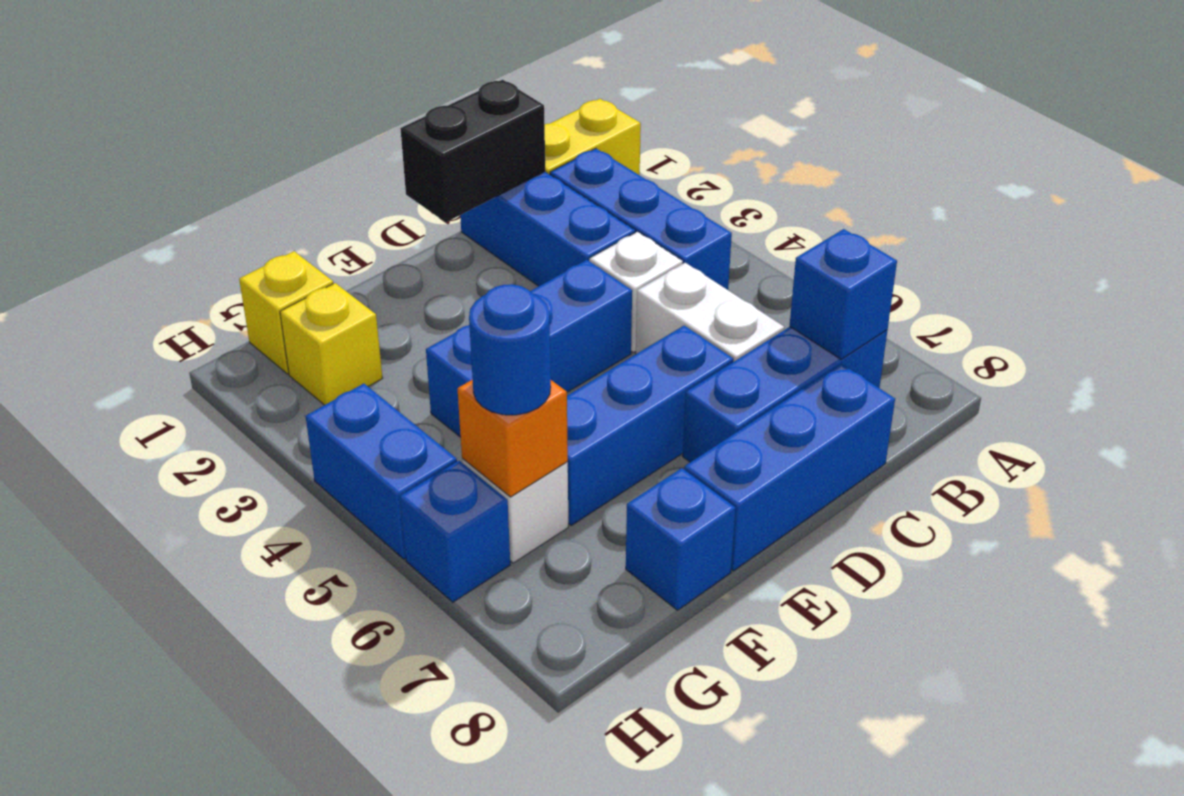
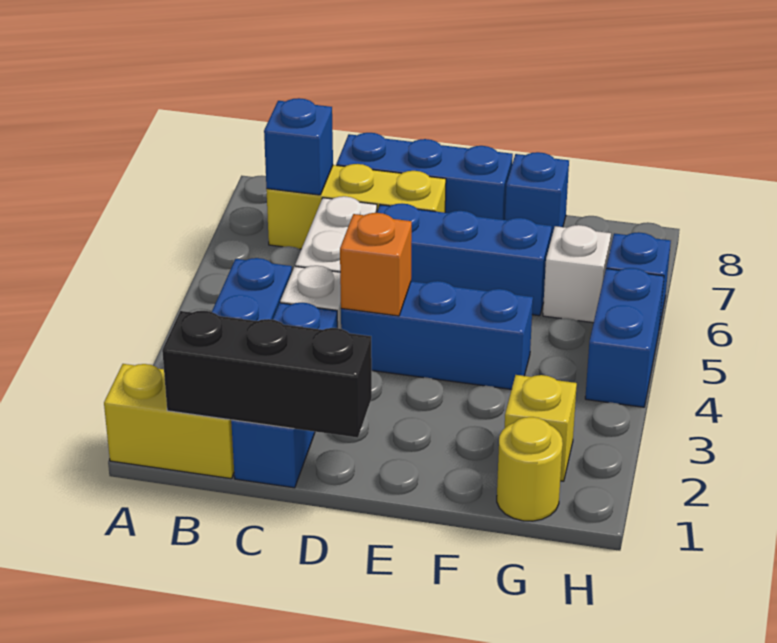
blue 1x3 brick [683,327,888,462] -> yellow 1x3 brick [266,164,446,249]
black 1x2 brick [400,80,545,222] -> black 1x3 brick [162,311,372,438]
yellow 1x1 brick [239,251,333,374] -> yellow 1x1 round brick [497,417,563,521]
orange 1x1 brick [457,379,568,497] -> orange 1x1 brick moved to [340,213,412,316]
blue 1x1 round brick [469,284,551,415] -> none

